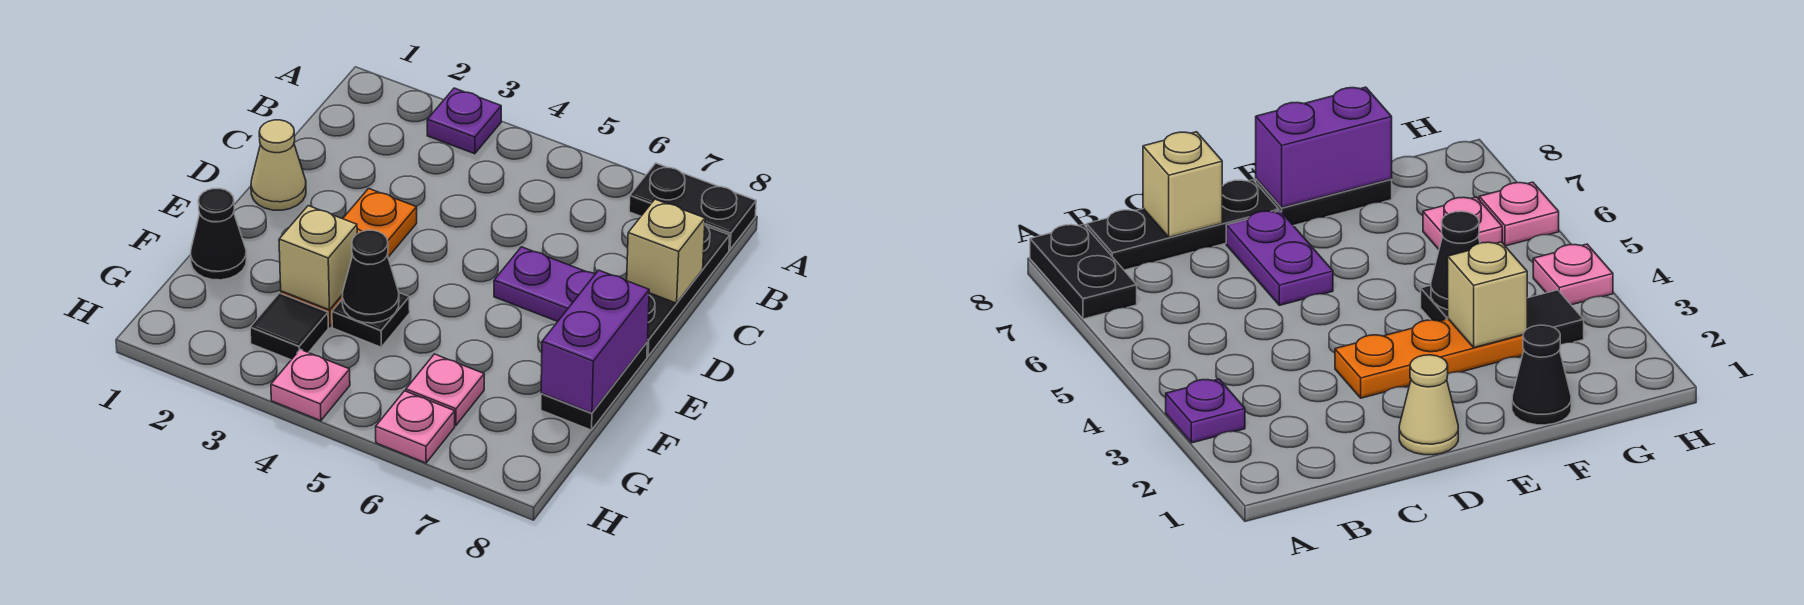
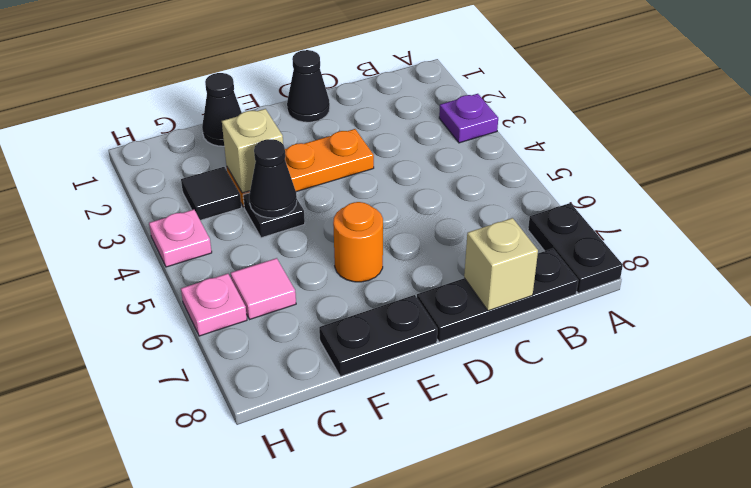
tan 1x1 cone [251,120,306,210] -> black 1x1 cone [287,50,330,122]
purple 1x2 plate [494,247,595,322] -> none
none -> orange 1x1 round brick [333,202,383,282]
purple 1x2 brick [541,270,649,413] -> none
pink 1x1 plate [406,354,484,425] -> pink 1x1 tile [231,258,296,319]

